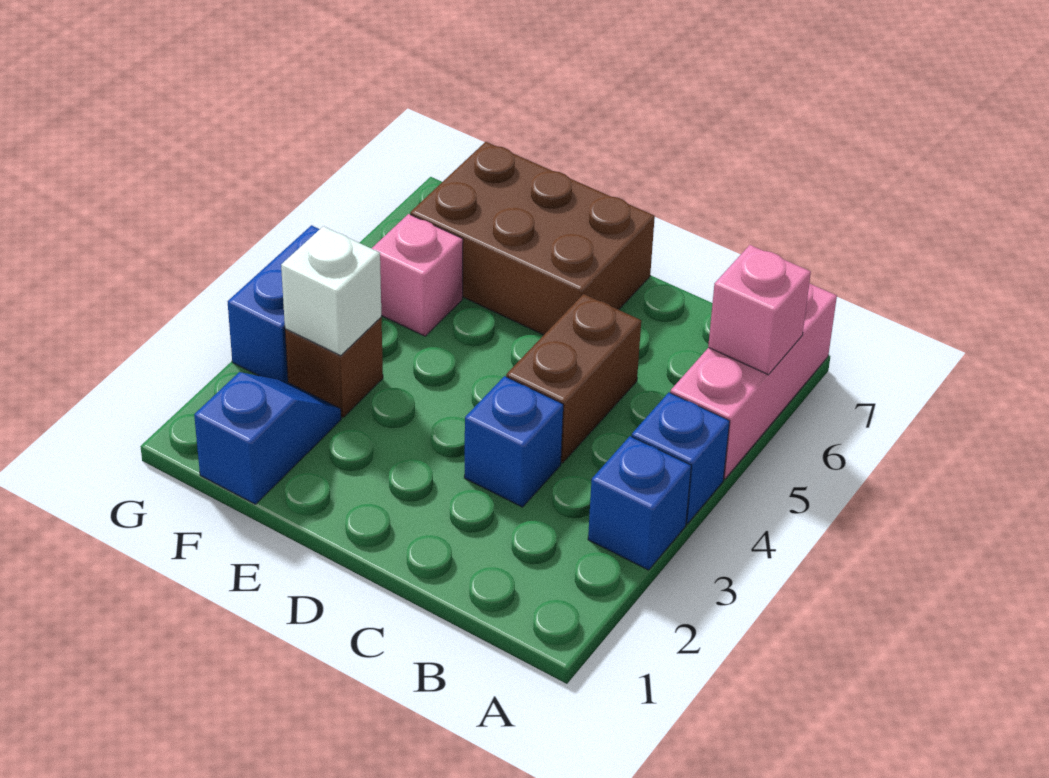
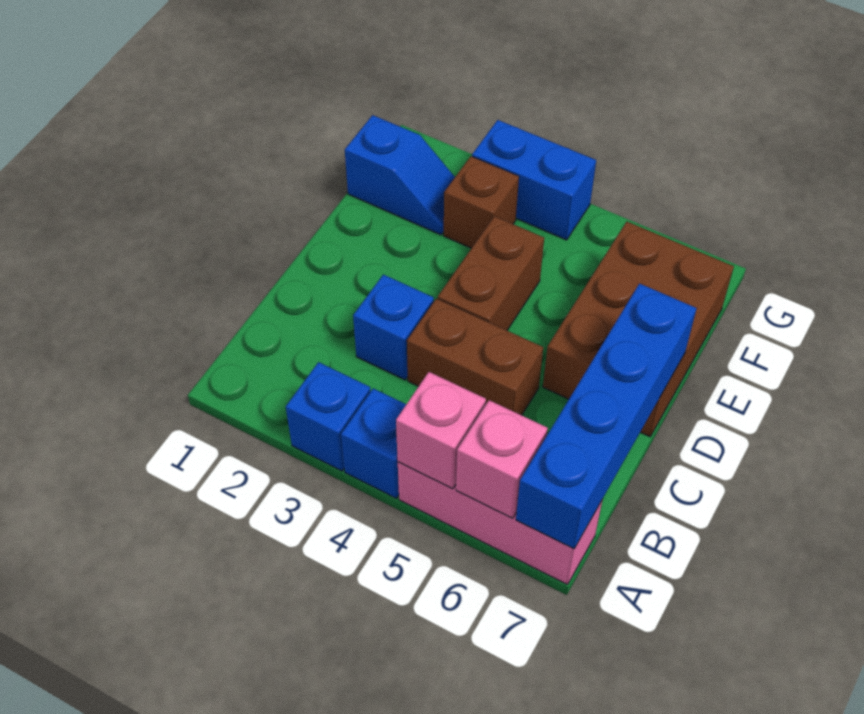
none -> blue 1x4 brick [516,284,697,549]
none -> brown 1x2 brick [438,216,544,330]
white 1x1 brick [281,226,381,356] -> none
pink 1x1 brick [372,214,463,336] -> pink 1x1 brick moved to [396,372,486,489]

